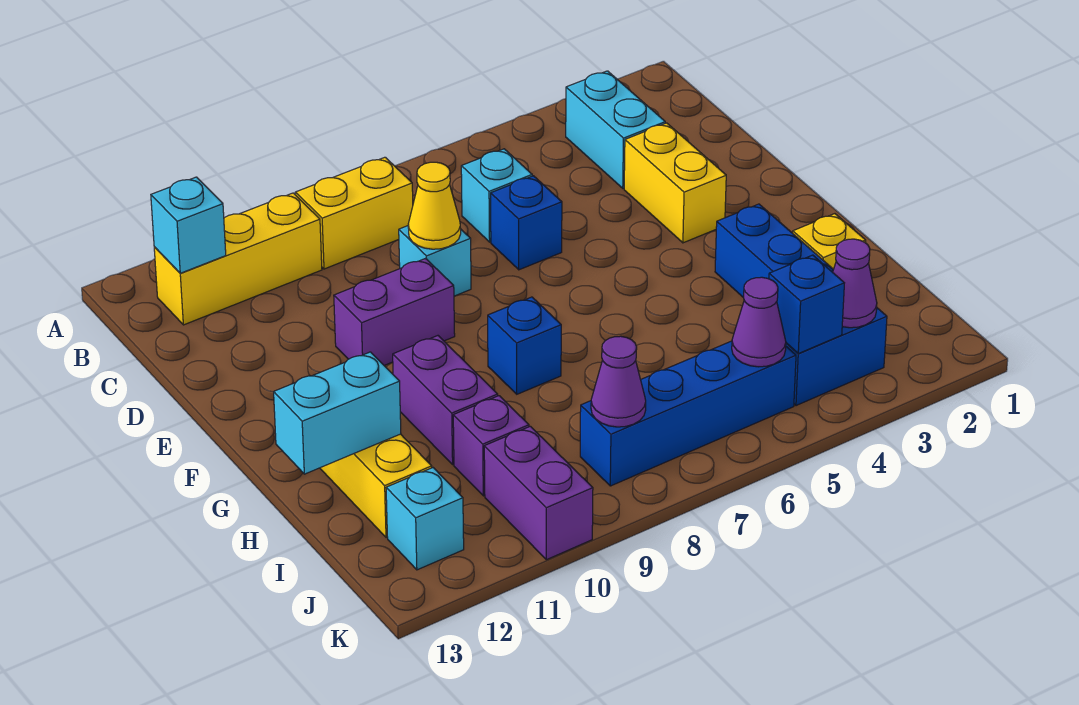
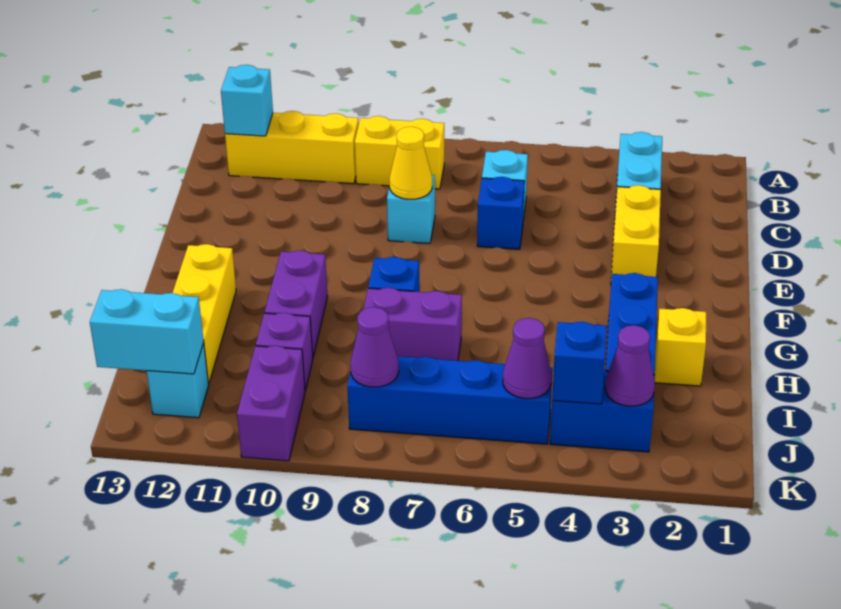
purple 1x2 brick [334,259,455,365] -> purple 1x2 brick moved to [364,288,462,361]
cyan 1x2 brick [274,352,401,474] -> cyan 1x2 brick moved to [90,289,204,374]

